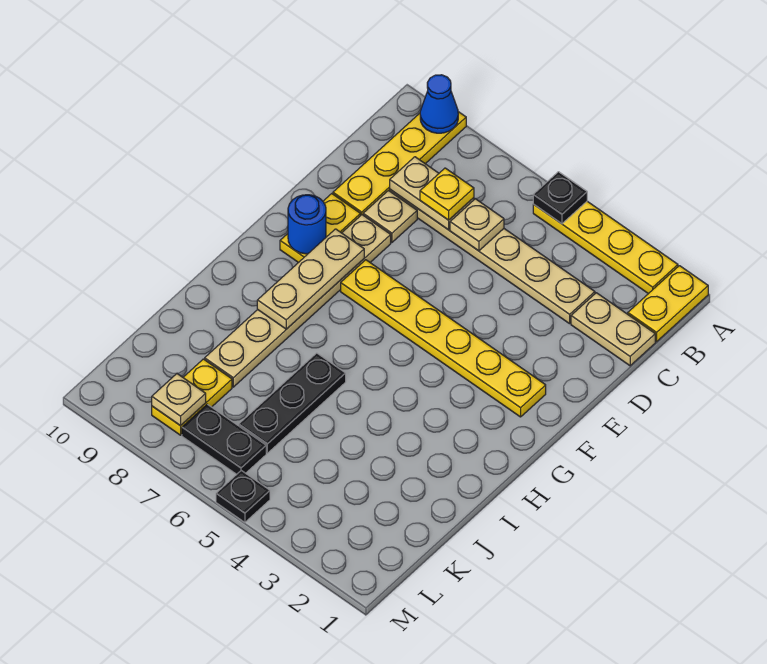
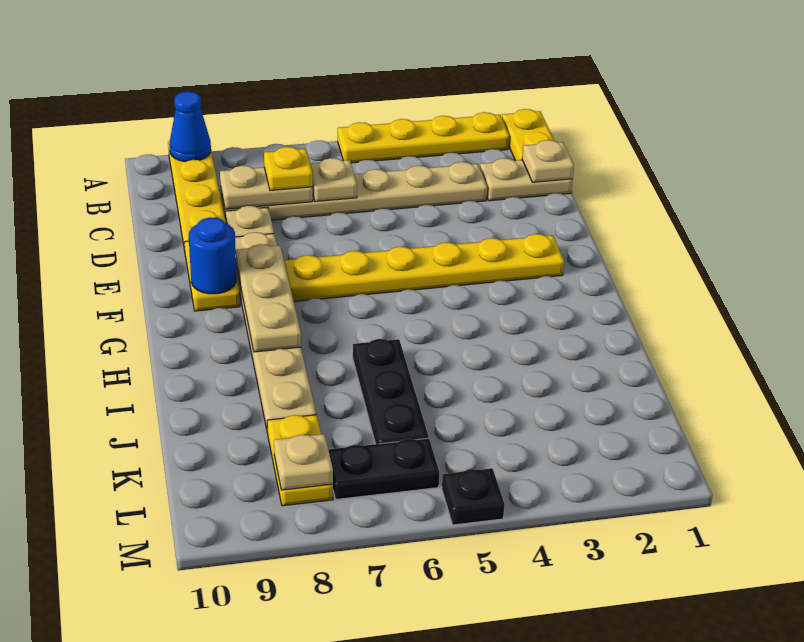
black 1x1 plate [533,172,587,224] -> none
none -> tan 1x1 plate [522,140,574,182]

